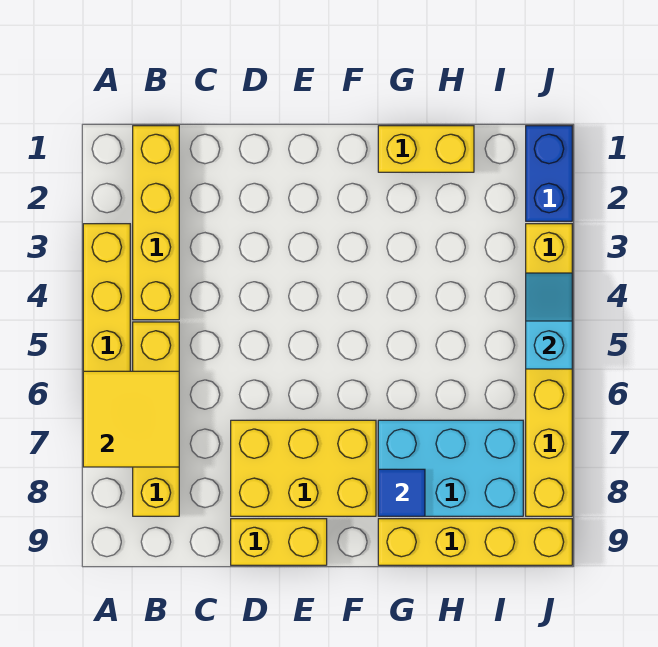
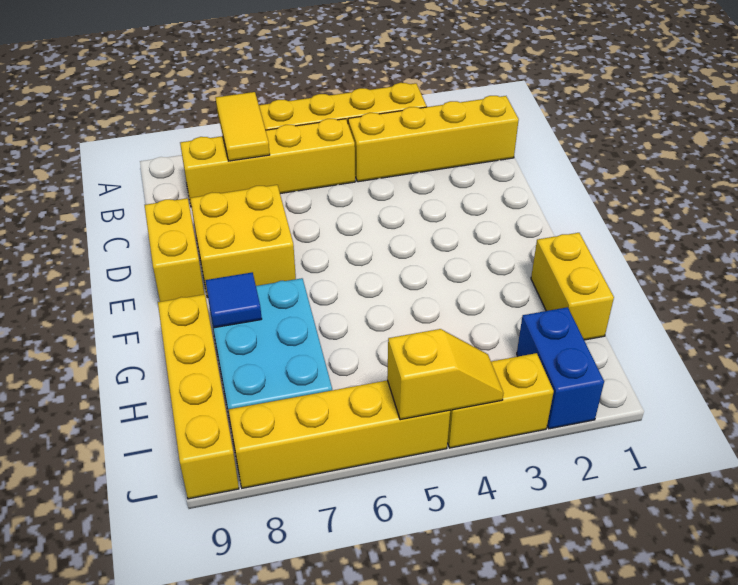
yellow 2x2 tile [83,371,179,467] -> yellow 1x2 tile [216,92,270,161]
yellow 2x3 brick [231,420,376,516] -> yellow 2x2 brick [190,185,296,298]
blue 1x2 brick [526,126,572,221] -> blue 1x2 brick turned to [517,307,604,429]
cyan 1x2 slope [526,273,572,369] -> yellow 1x2 slope [387,329,504,420]

